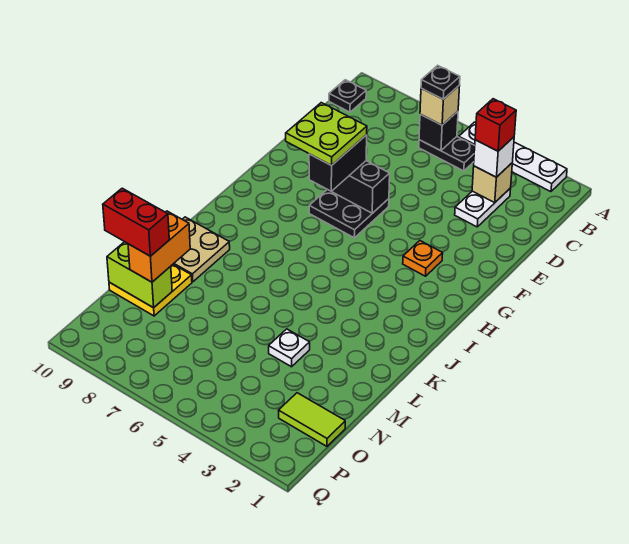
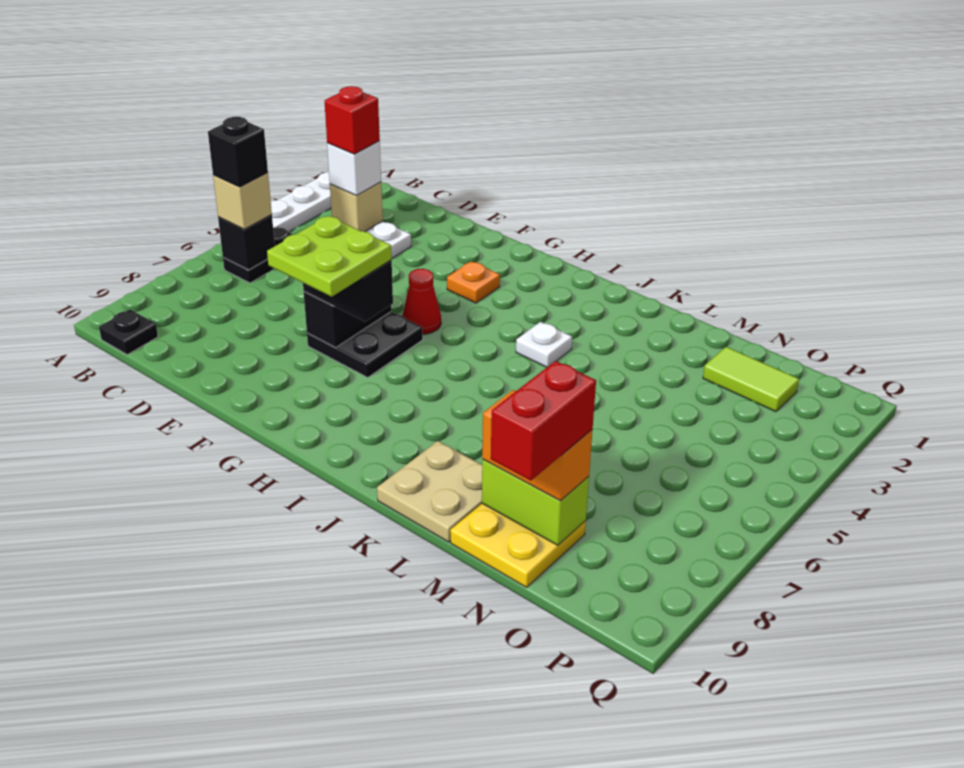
black 1x1 plate [421,65,460,99] -> black 1x1 brick [208,117,268,187]
none -> red 1x1 cone [402,269,441,334]
white 1x1 plate [269,329,310,367] -> white 1x1 plate moved to [516,322,572,367]
lime 1x2 brick [107,242,172,308] -> lime 1x2 brick turned to [482,460,589,545]
lime 1x2 tile [279,393,345,446] -> lime 1x2 tile turned to [703,347,799,412]

